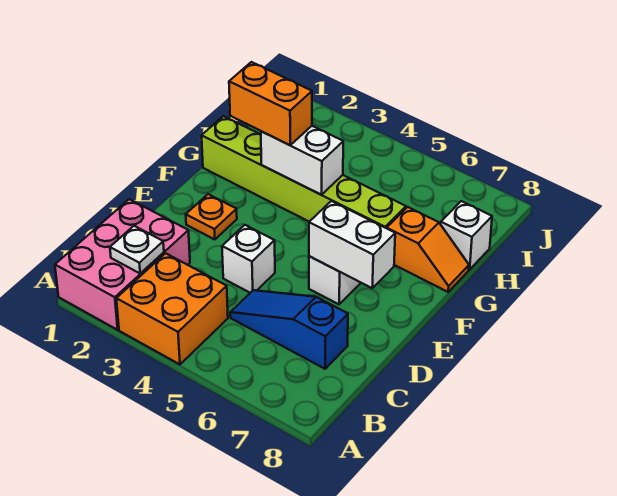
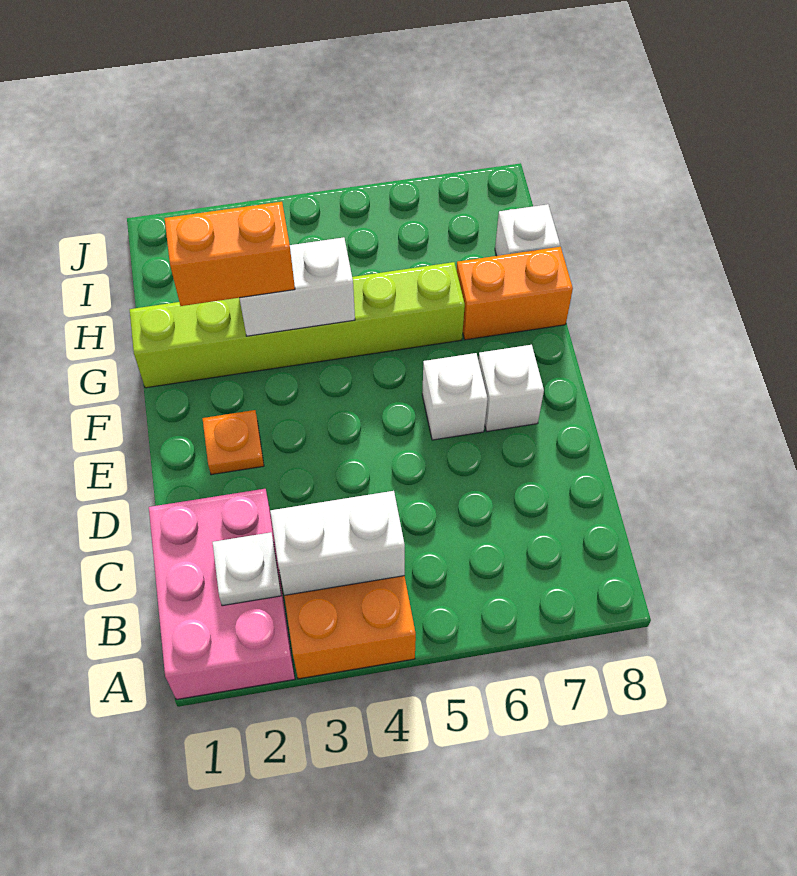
blue 1x3 slope [230,290,348,369] -> none
white 1x1 brick [222,225,275,293] -> white 1x1 brick moved to [478,345,544,431]
white 1x2 brick [309,201,395,288] -> white 1x2 brick moved to [270,491,405,595]
orange 1x2 slope [387,207,469,292] -> orange 1x2 brick [457,247,573,340]

